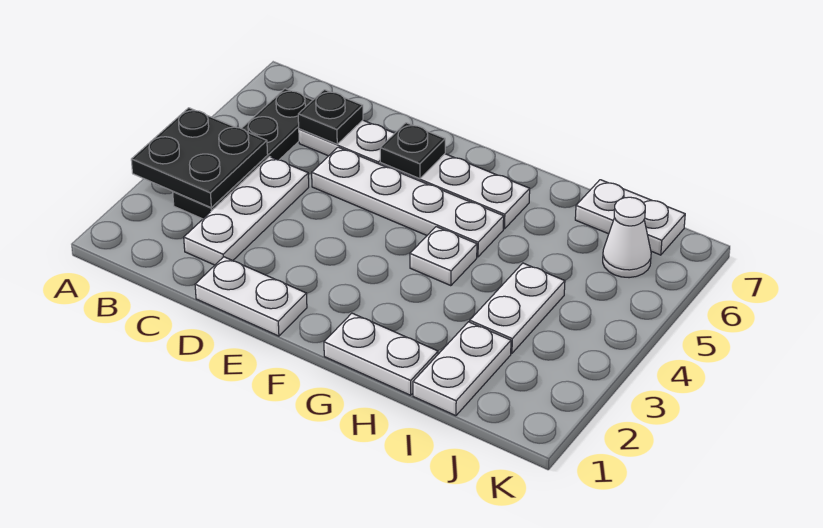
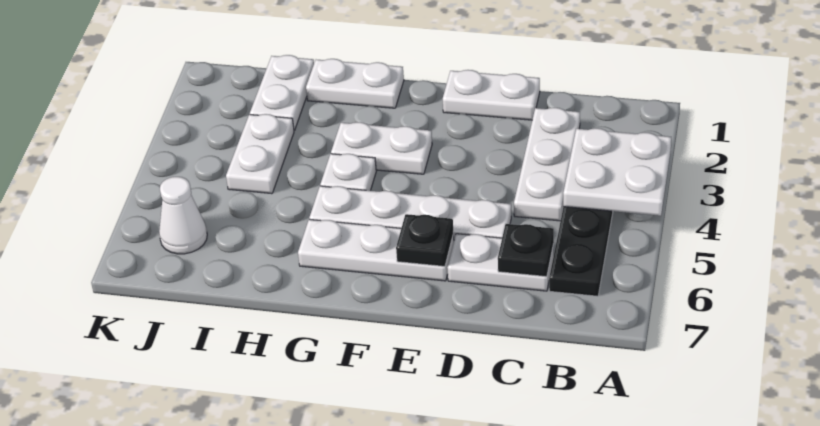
black 2x2 plate [131,108,268,207] -> white 2x2 plate [563,128,671,216]
white 1x2 plate [575,180,685,255] -> white 1x2 plate moved to [331,122,432,174]

